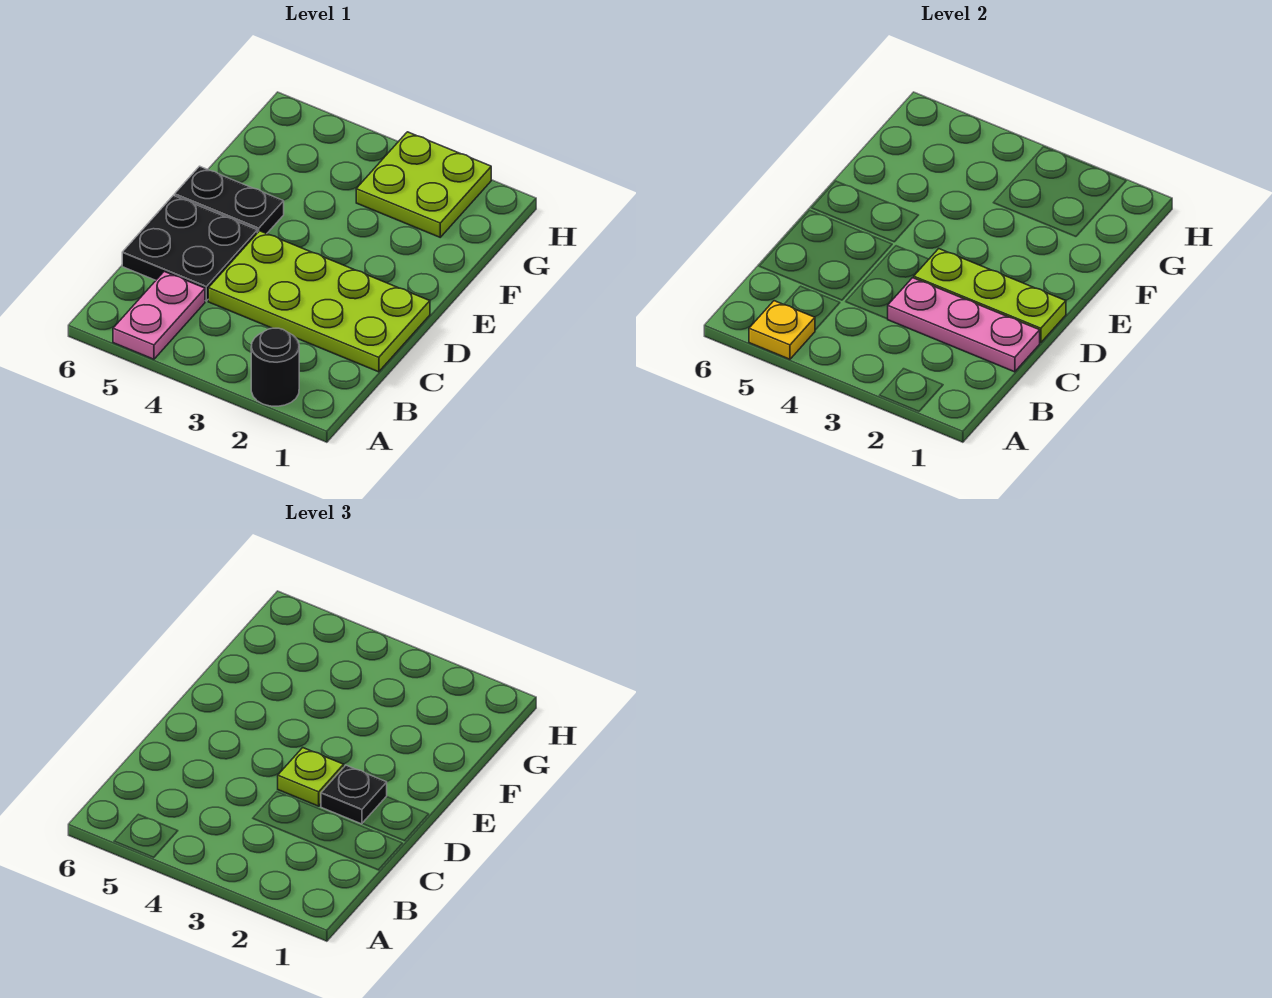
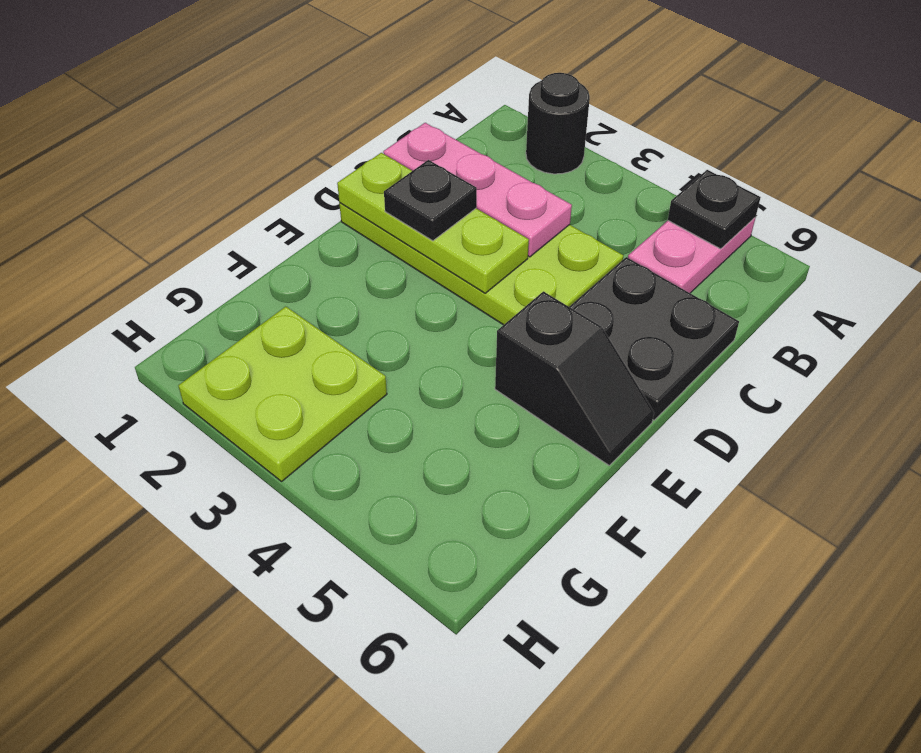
yellow 1x1 plate [749,301,815,359] -> black 1x1 plate [668,170,761,249]
lime 1x1 plate [278,748,344,806] -> none
black 1x2 plate [175,166,284,234] -> black 1x2 slope [495,291,654,465]

